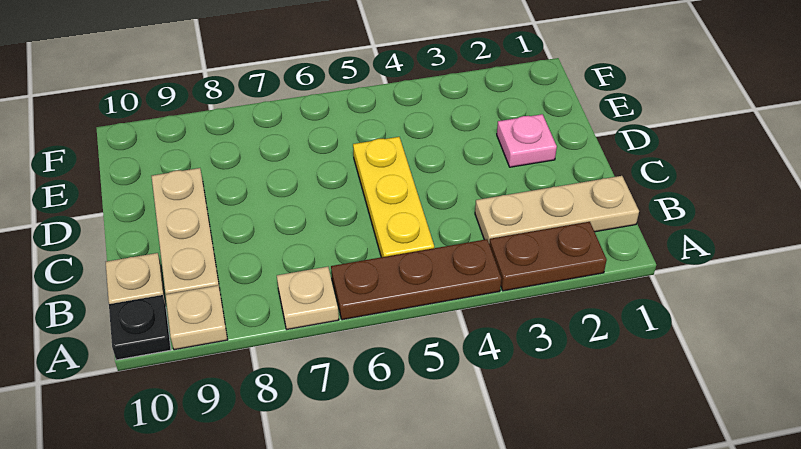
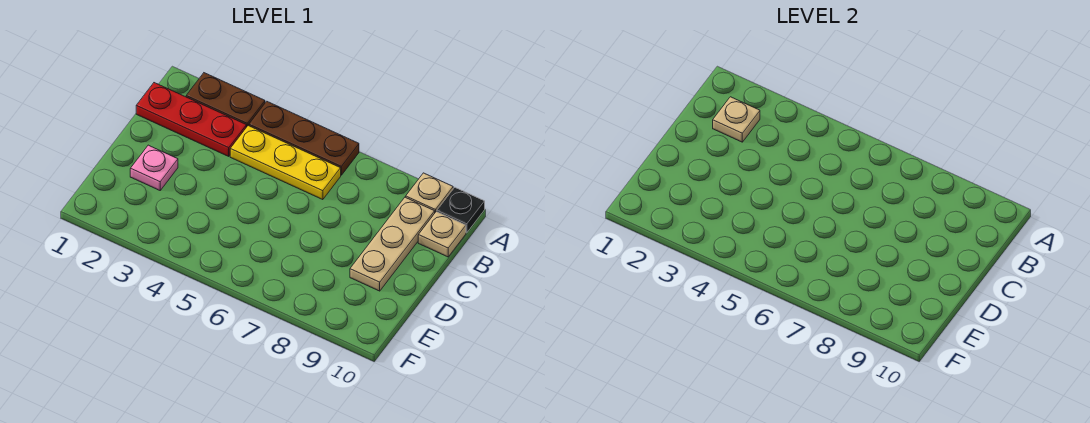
tan 1x1 plate [277,267,339,329] -> tan 1x1 plate moved to [713,97,760,142]
tan 1x3 plate [475,176,639,243] -> red 1x3 plate [136,83,246,156]
yellow 1x3 plate [353,137,434,257] -> yellow 1x3 plate turned to [230,126,341,200]

